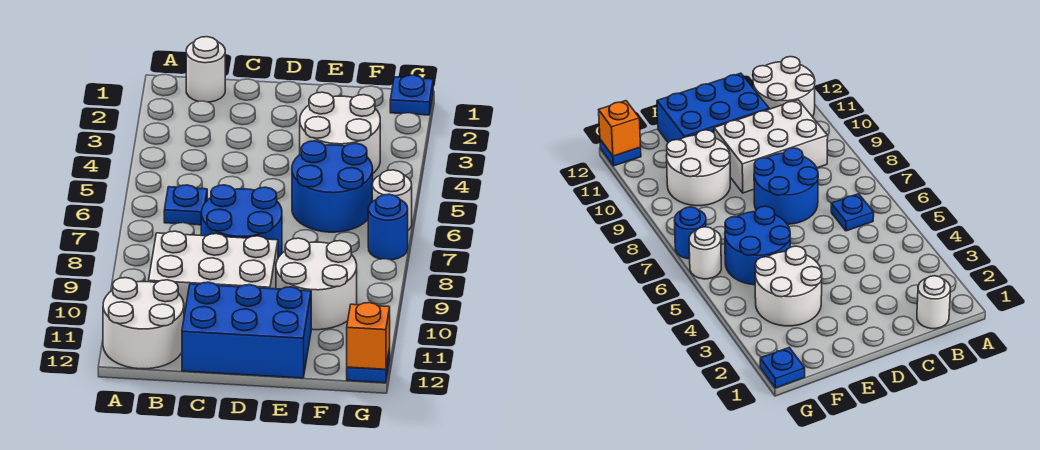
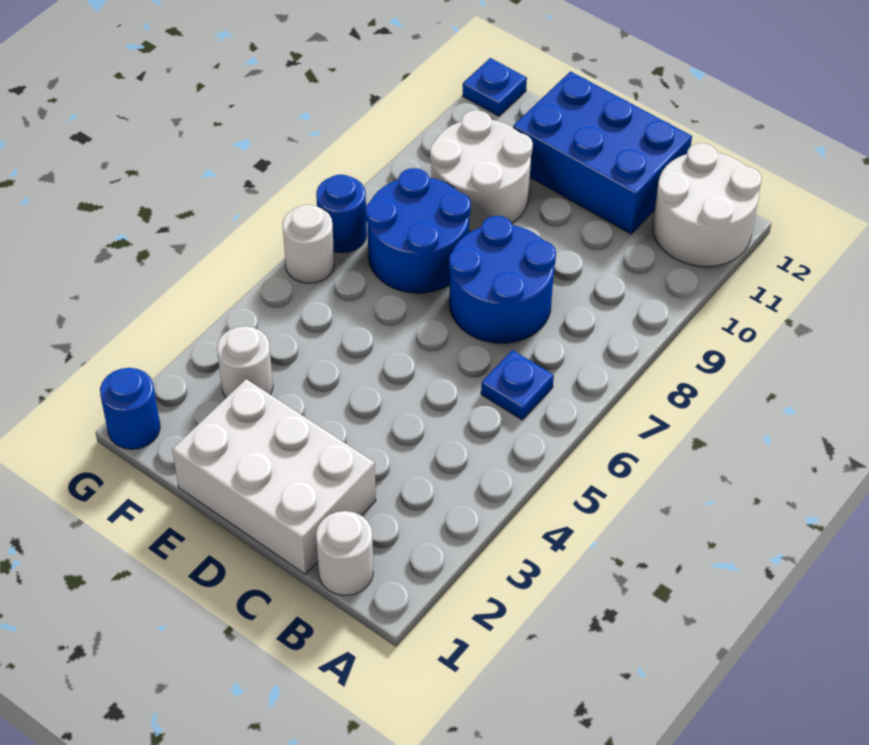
white 2x3 brick [149,231,278,315] -> white 2x3 brick moved to [172,379,376,574]
white 2x2 round brick [300,92,380,173] -> white 1x1 round brick [217,326,273,398]
blue 2x2 round brick [292,141,373,232] -> blue 2x2 round brick moved to [366,168,471,293]
blue 1x1 plate [390,75,433,115] -> blue 1x1 round brick [100,368,160,449]
orange 1x1 brick [347,303,390,369] -> none

